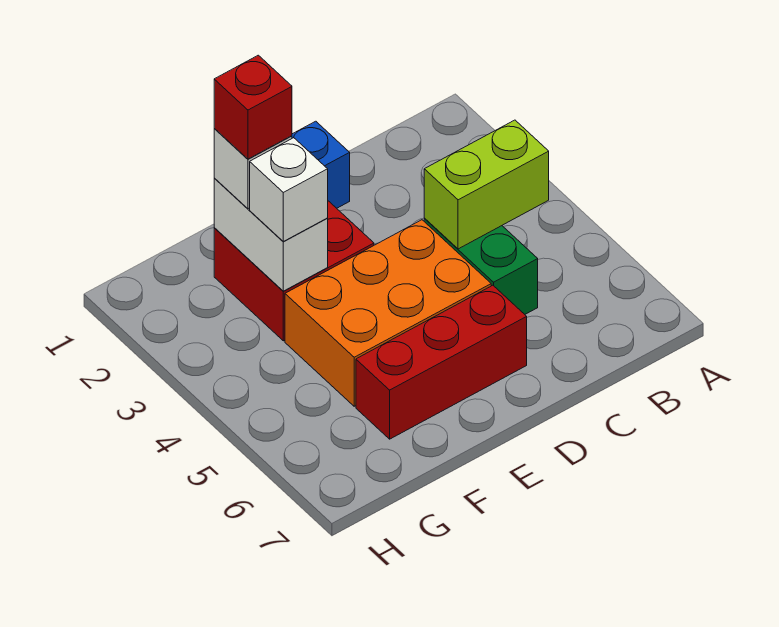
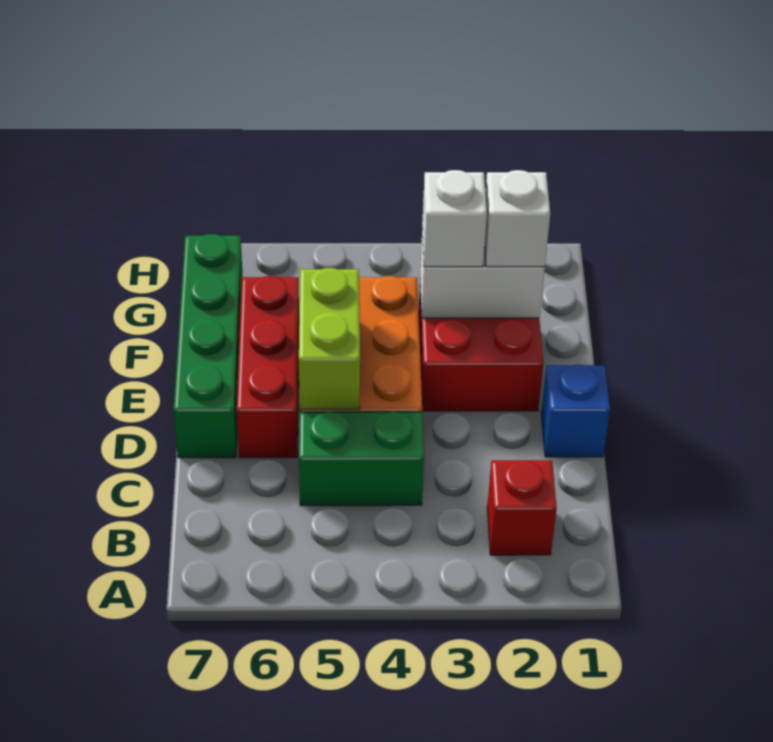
lime 1x2 brick [424,120,549,249] -> lime 1x2 brick moved to [299,268,360,409]
none -> green 1x4 brick [174,234,243,458]
red 1x1 brick [214,55,292,159] -> red 1x1 brick moved to [487,460,557,555]

